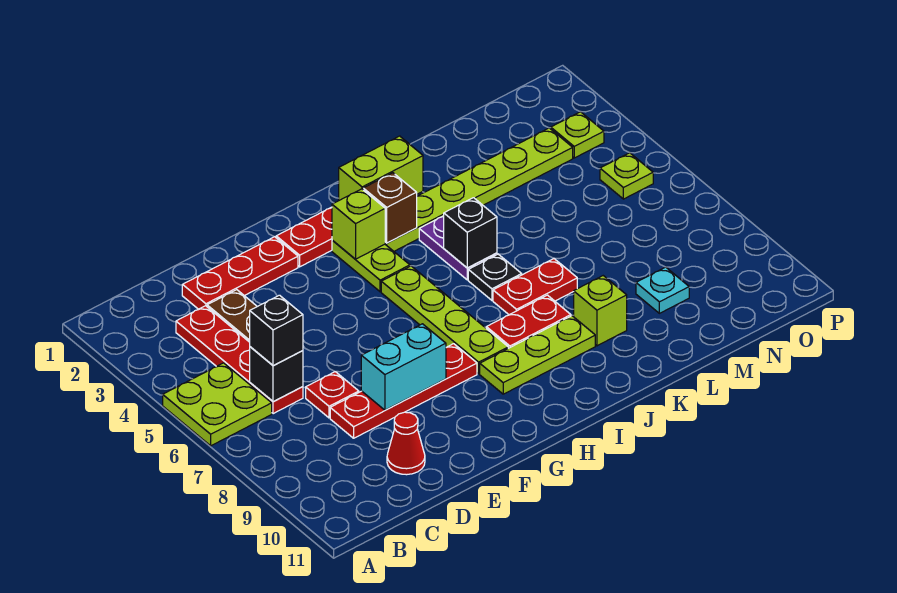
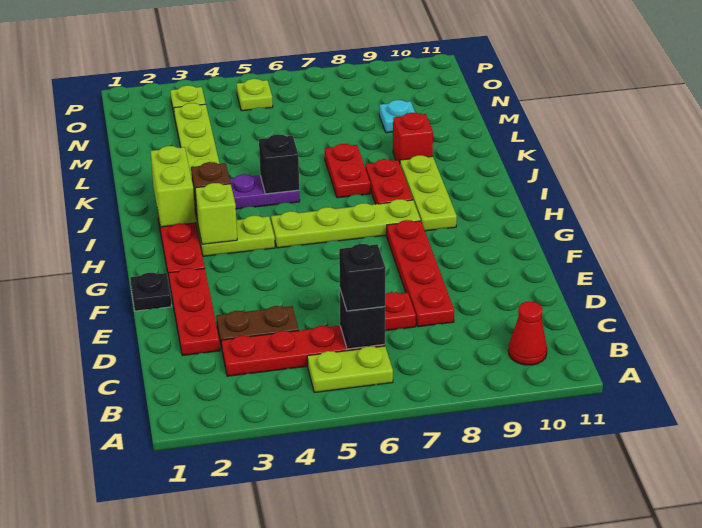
lime 2x2 plate [163,363,272,446] -> lime 1x2 plate [307,346,393,393]
red 1x1 cone [387,412,425,475] -> red 1x1 cone moved to [508,301,547,365]
cyan 1x2 brick [361,324,446,410] -> none
black 1x1 plate [468,254,522,300] -> black 1x1 plate moved to [130,273,172,311]
lime 1x1 brick [574,276,627,346] -> red 1x1 brick [393,113,433,163]

